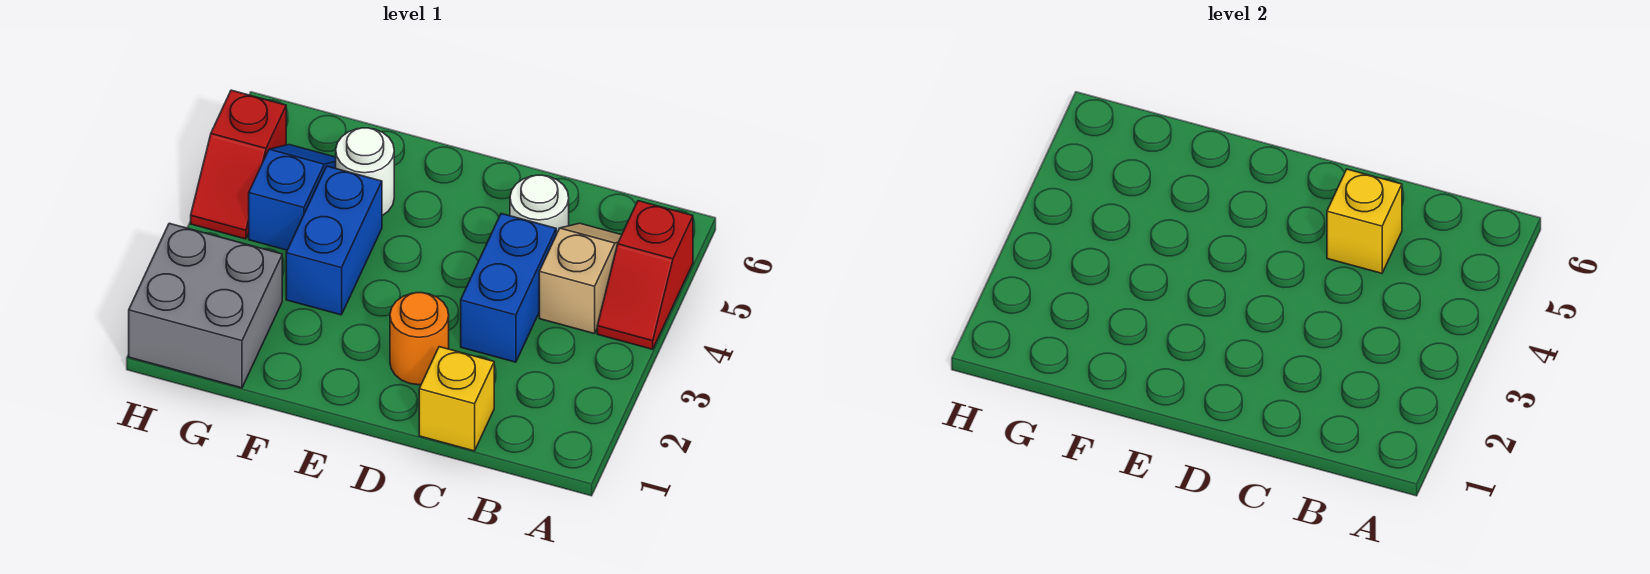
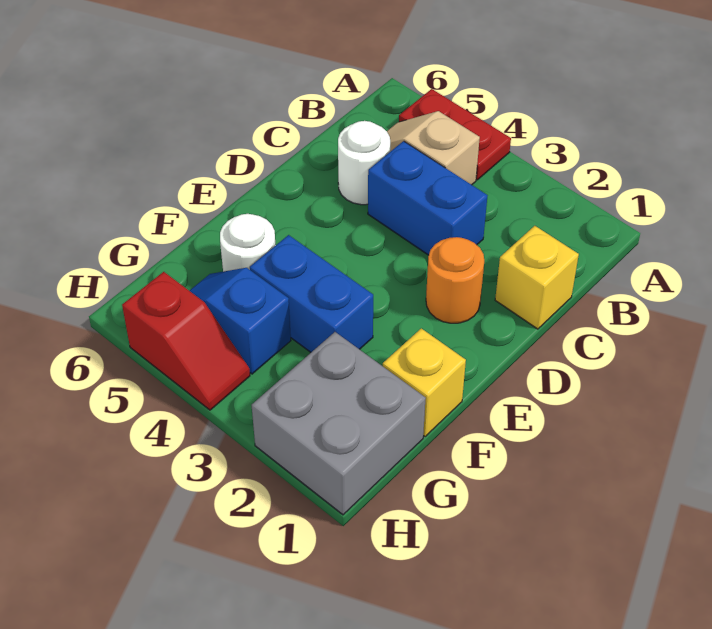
red 1x2 slope [597,201,693,349] -> red 1x2 plate [399,89,511,180]
yellow 1x1 brick [1327,169,1402,273] -> yellow 1x1 brick moved to [383,328,466,437]

